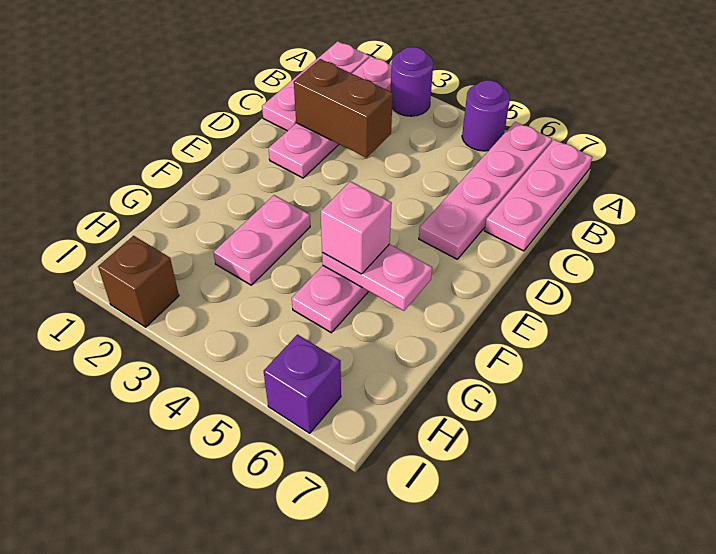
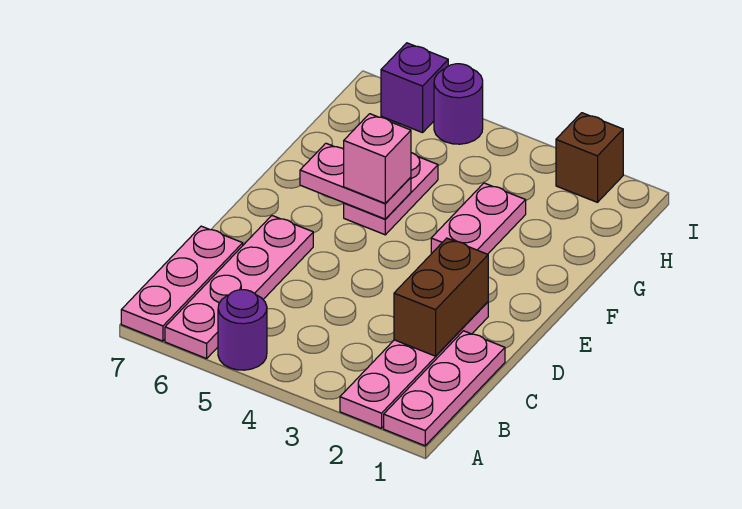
purple 1x1 round brick [391,47,433,116] -> purple 1x1 round brick moved to [434,64,483,144]
brown 1x2 brick [294,59,393,158] -> brown 1x2 brick turned to [394,238,488,356]

